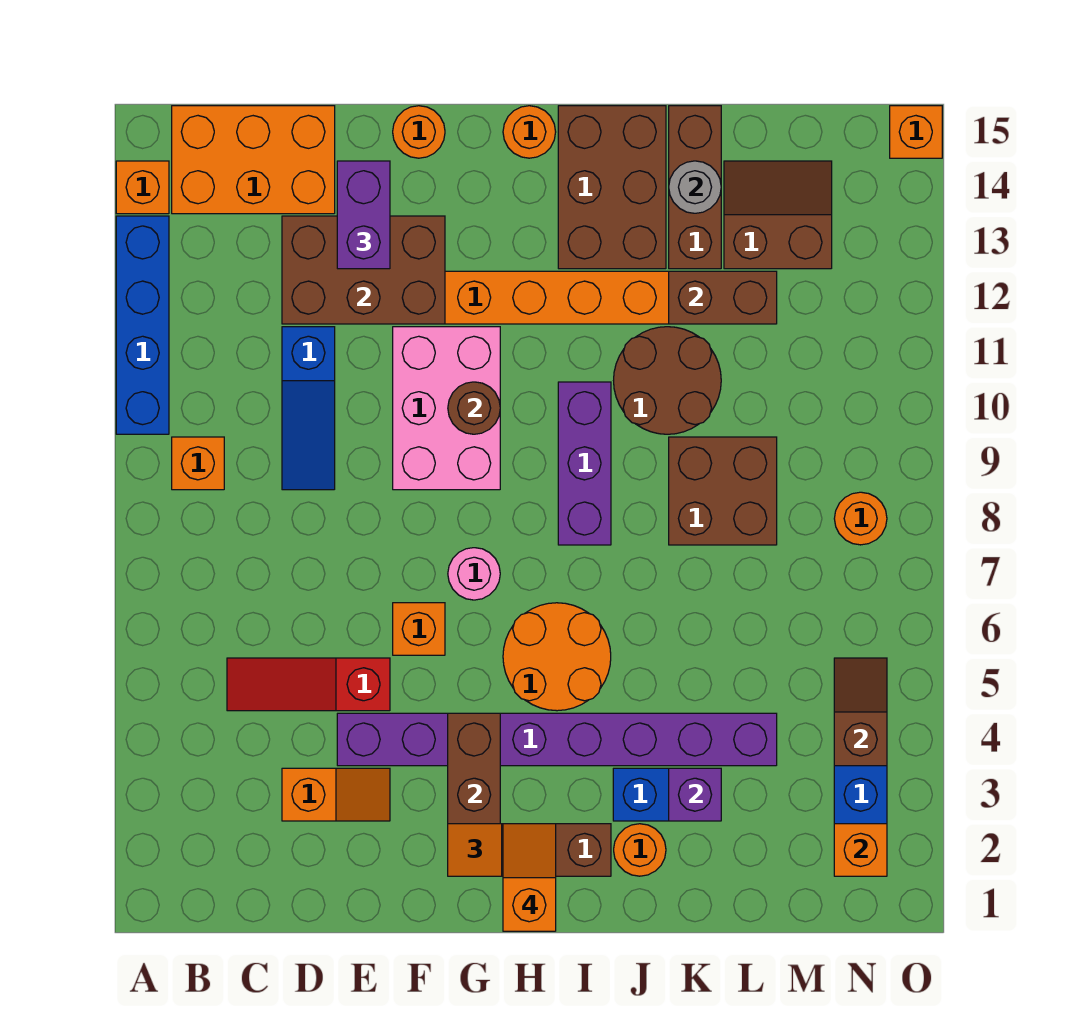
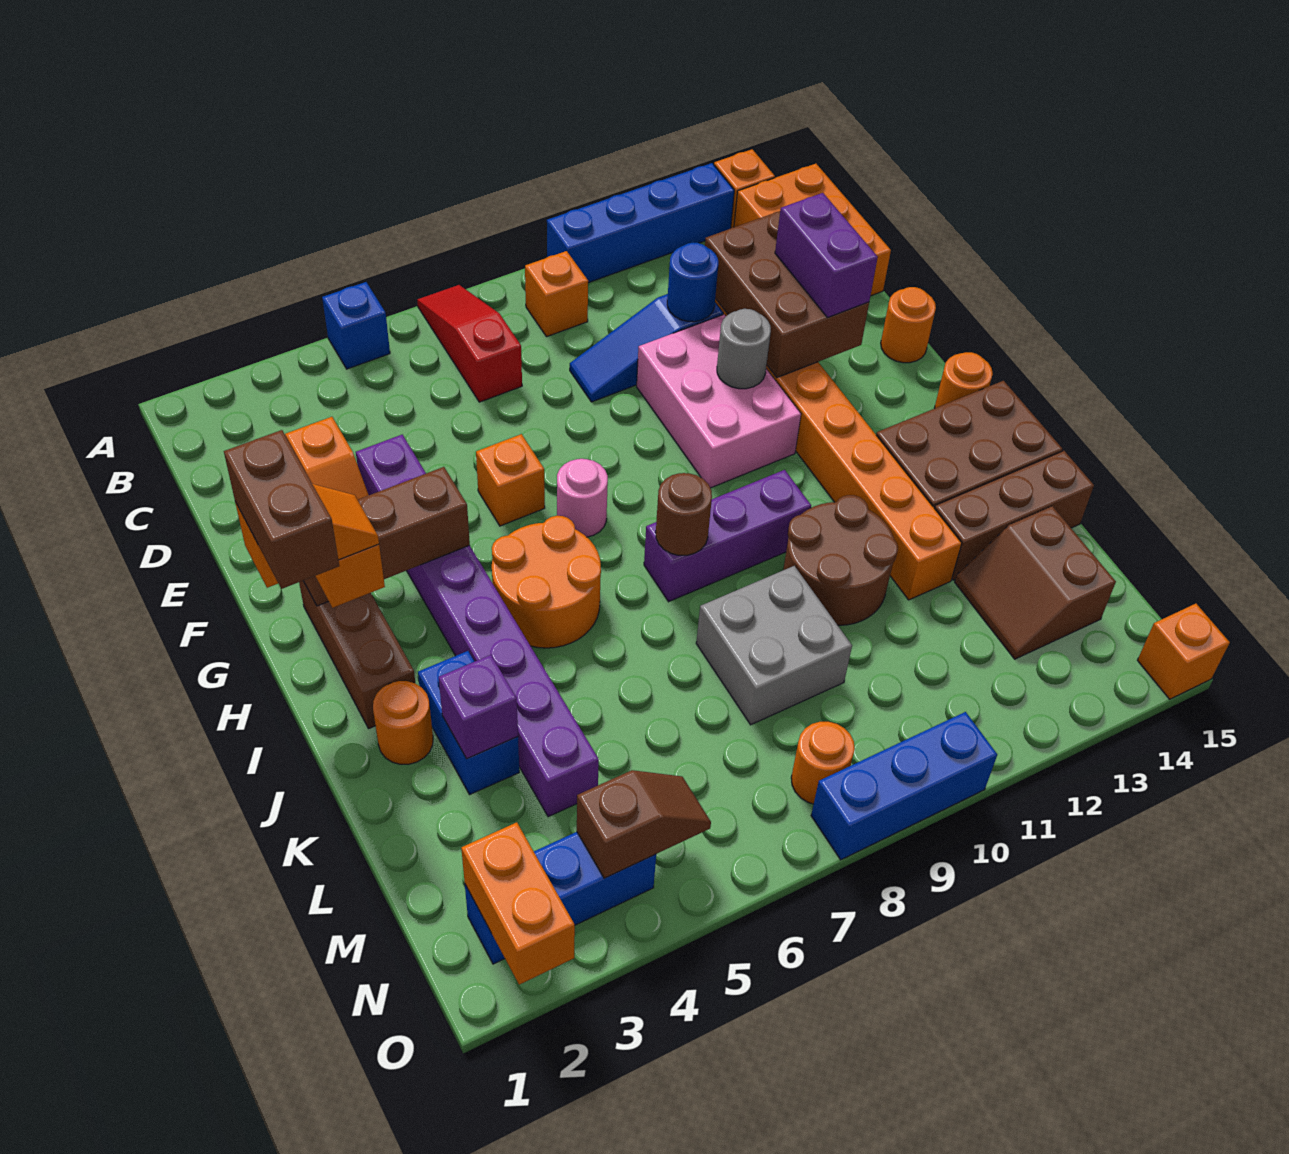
none -> blue 1x1 brick [322,282,390,369]
red 1x3 slope [227,658,390,711] -> red 1x3 slope moved to [417,285,522,402]
none -> blue 1x1 round brick [667,243,718,322]
purple 1x2 brick [337,161,390,269] -> purple 1x2 brick turned to [775,193,878,318]
pink 2x3 brick [393,327,500,490] -> pink 2x3 brick turned to [637,314,801,488]
brown 1x1 round brick [448,382,500,434] -> brown 1x1 round brick moved to [656,473,712,555]
brown 2x2 brick [669,437,777,545] -> grey 2x2 brick [696,566,852,725]
brown 1x2 brick [669,271,777,324] -> brown 1x2 brick moved to [224,430,339,589]
grey 1x1 round brick [669,161,721,213] -> grey 1x1 round brick moved to [717,309,771,389]
brown 2x2 slope [724,161,832,269] -> brown 2x2 slope turned to [955,506,1116,659]
orange 1x1 brick [834,824,887,876] -> orange 1x2 brick [461,822,575,985]
none -> blue 1x3 brick [811,712,997,860]

